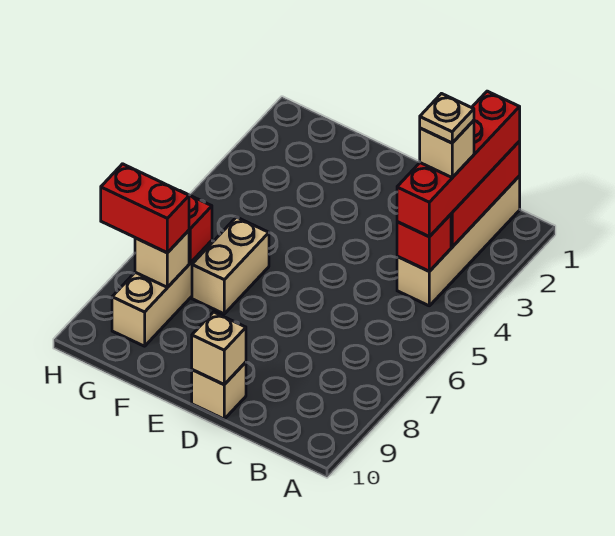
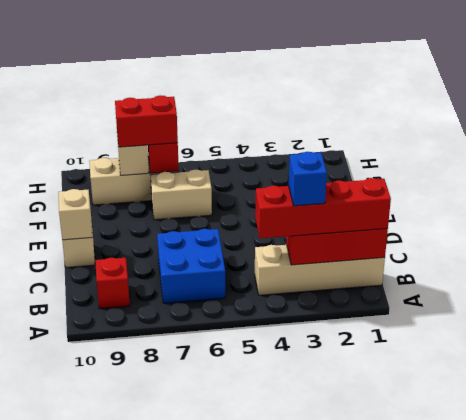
tan 1x1 brick [420,120,474,177] -> blue 1x1 brick [289,152,327,206]
tan 1x1 plate [420,94,474,143] -> none
red 1x1 brick [397,214,451,271] -> red 1x1 brick moved to [95,258,130,309]
none -> blue 2x2 brick [157,229,225,303]
red 1x2 brick [101,164,189,253] -> red 1x2 brick turned to [115,95,178,147]

